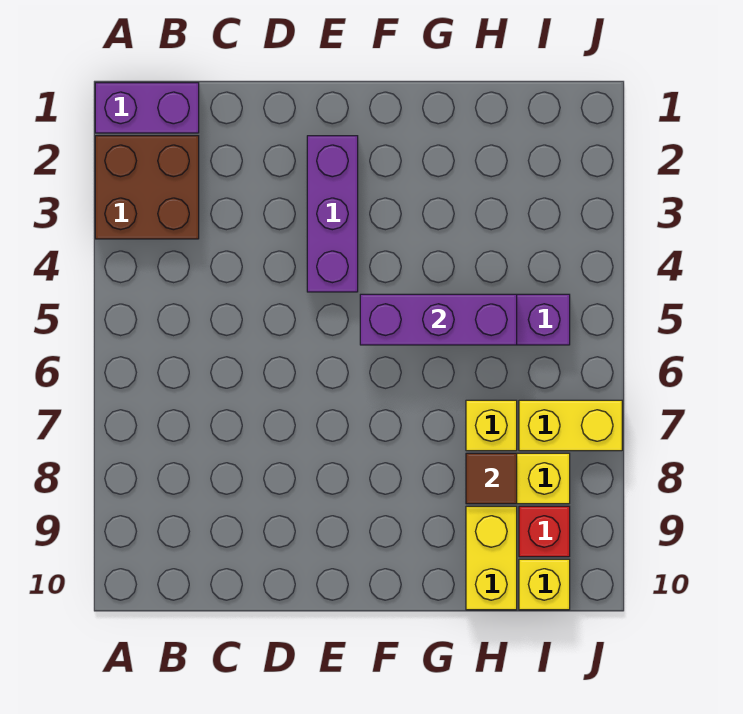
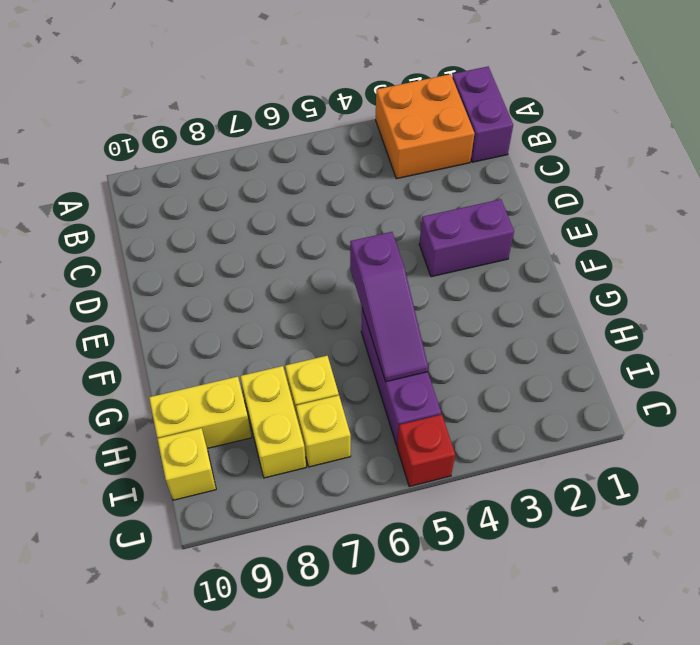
brown 2x2 brick [95,136,199,239] -> orange 2x2 brick [375,74,475,179]
purple 1x3 brick [307,136,358,292] -> purple 1x2 brick [419,199,514,277]
purple 1x3 brick [360,294,517,345] -> purple 1x3 slope [350,232,428,382]
brown 1x1 tile [466,453,517,504] -> none
yellow 1x2 brick [519,400,622,451] -> yellow 1x1 brick [296,395,351,467]
red 1x1 brick [519,506,570,557] -> red 1x1 brick moved to [397,415,455,487]

